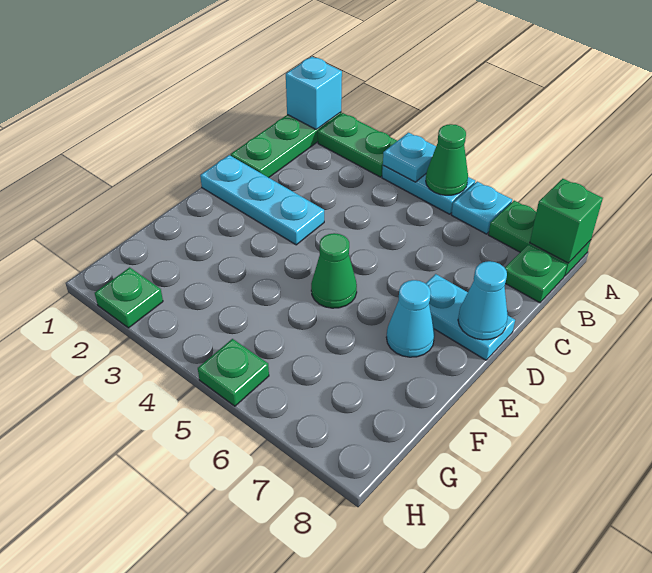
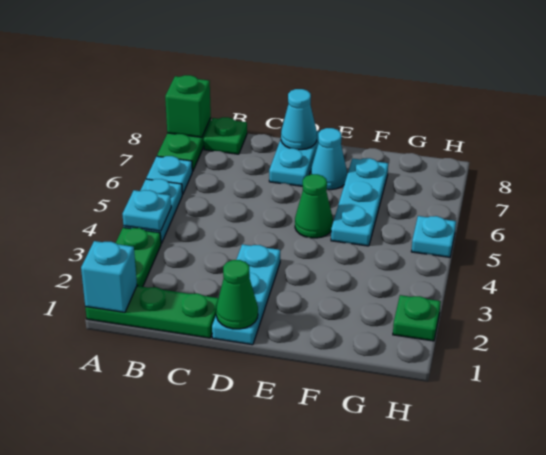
green 1x1 cone [426,124,468,195] -> green 1x1 cone moved to [216,260,258,329]
none -> cyan 1x3 plate [331,158,388,246]
green 1x1 plate [198,339,269,406] -> cyan 1x1 plate [411,216,456,257]

